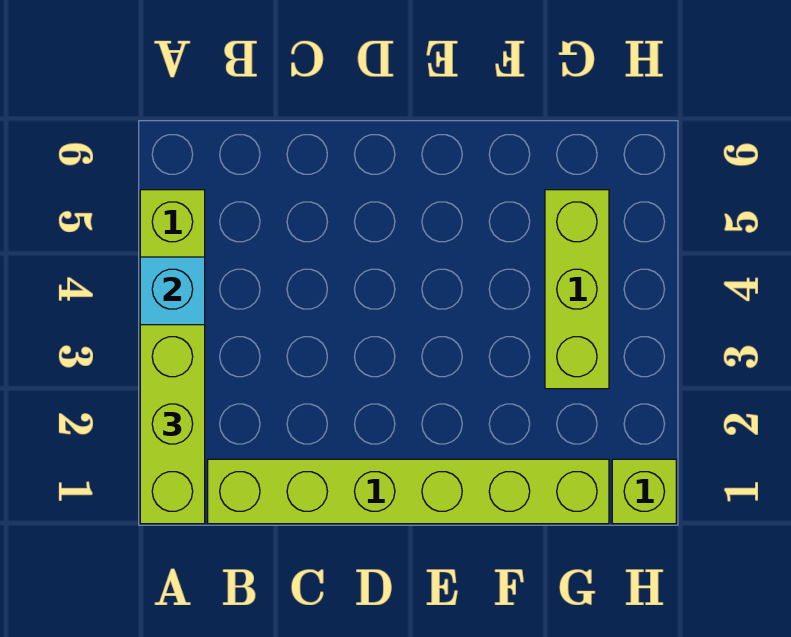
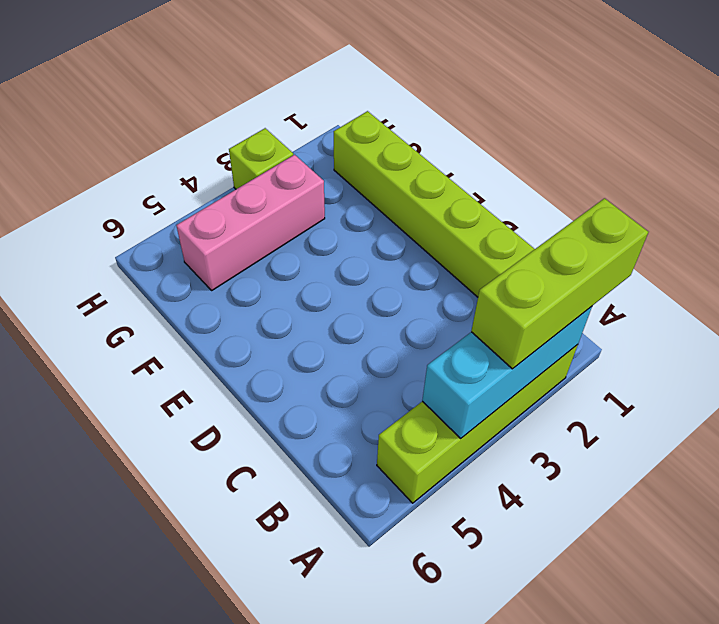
lime 1x3 brick [545,190,609,389] -> pink 1x3 brick [176,155,325,290]
lime 1x1 brick [612,459,676,524] -> lime 1x1 brick moved to [229,128,293,189]

